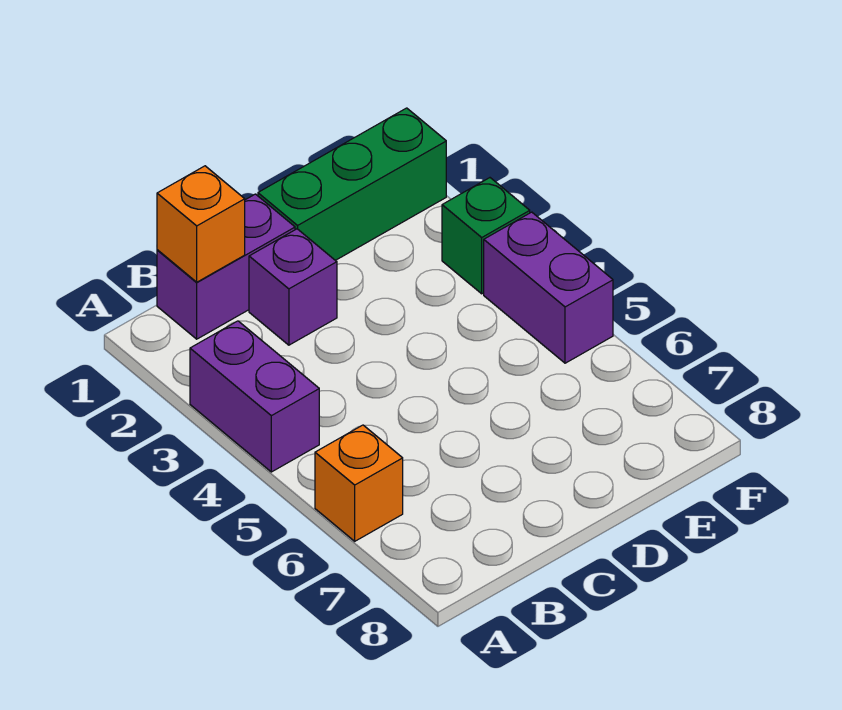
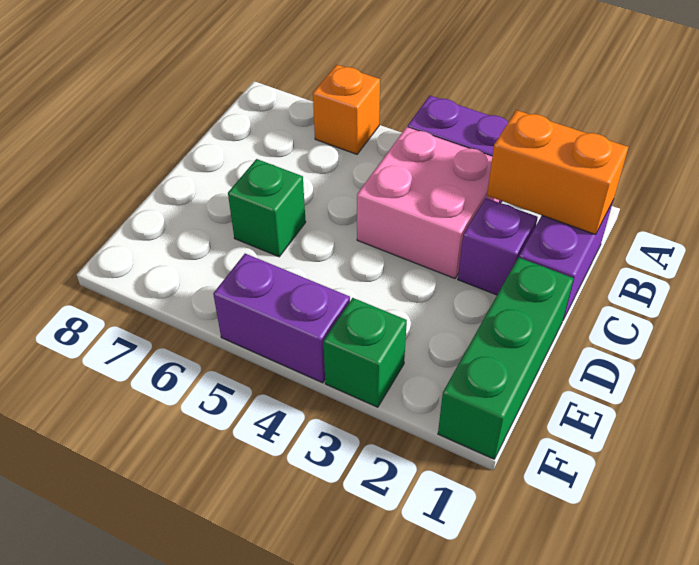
orange 1x1 brick [157,166,245,282] -> orange 1x2 brick [487,110,628,235]
none -> pink 2x2 brick [357,127,499,278]
none -> green 1x1 brick [228,159,306,257]

